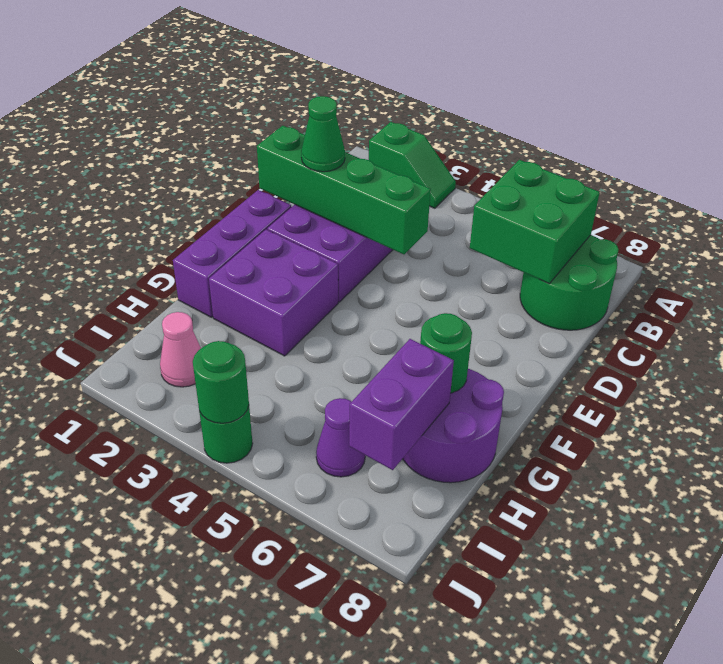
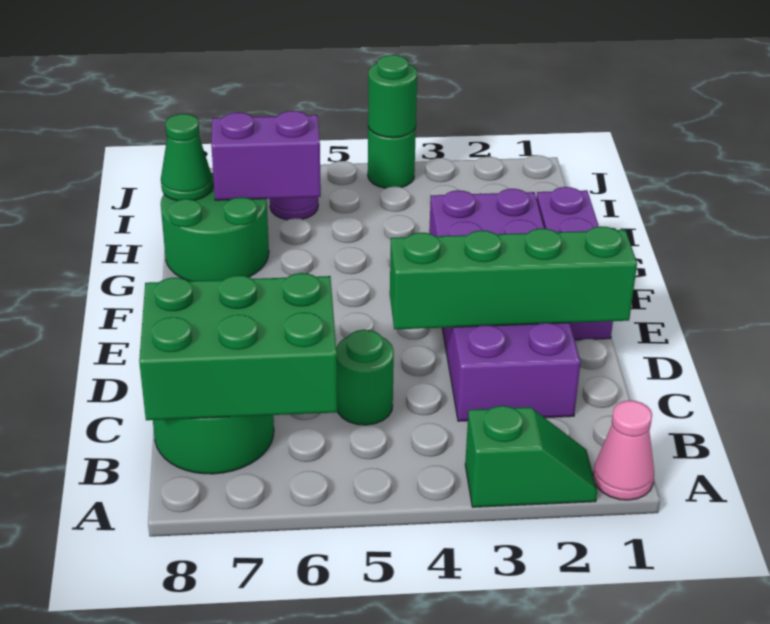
green 1x2 slope [369,122,456,208] -> green 1x2 slope turned to [465,406,597,507]
green 2x2 brick [470,160,600,284] -> green 2x3 brick [139,273,337,420]
green 1x1 cone [301,96,345,172] -> green 1x1 cone moved to [161,114,213,201]
purple 2x2 round brick [403,369,504,483] -> green 2x2 round brick [161,173,269,281]
green 1x1 round brick [420,313,472,393] -> green 1x1 round brick moved to [336,330,394,425]
purple 1x2 brick [349,339,454,470] -> purple 1x2 brick turned to [211,111,321,200]
pink 1x1 cone [160,312,201,387] -> pink 1x1 cone moved to [593,400,654,500]

